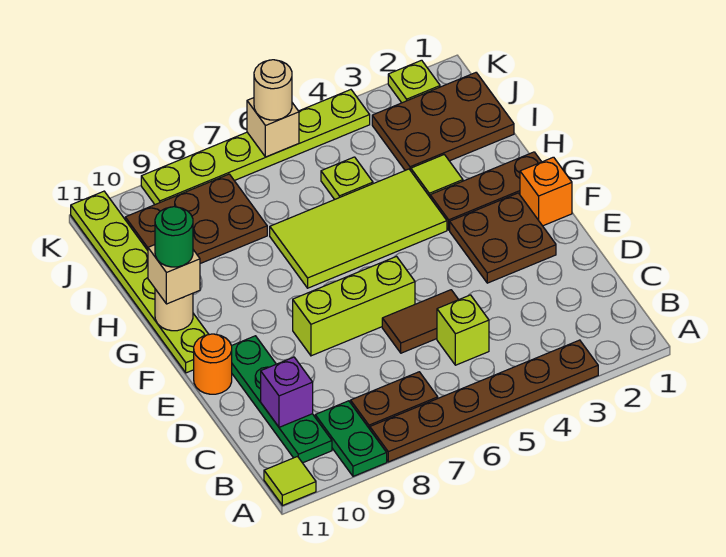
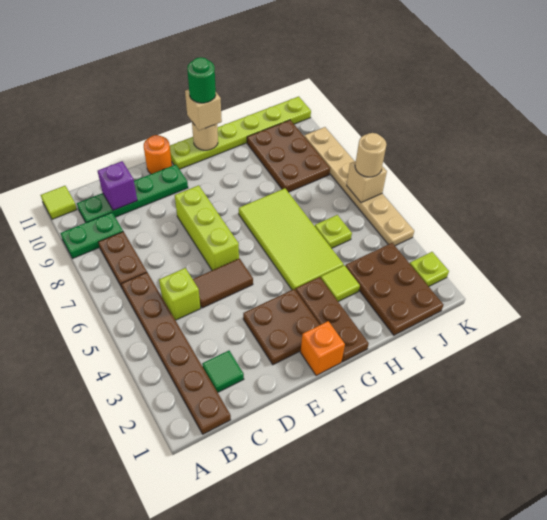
brown 1x6 plate [370,340,598,462] -> brown 1x6 plate moved to [121,273,231,434]
none -> green 1x1 tile [202,351,244,392]
brown 1x2 tile [382,290,459,353] -> brown 1x2 tile turned to [193,258,253,308]
lime 1x6 plate [141,90,370,204] -> tan 1x6 plate [304,127,414,246]

